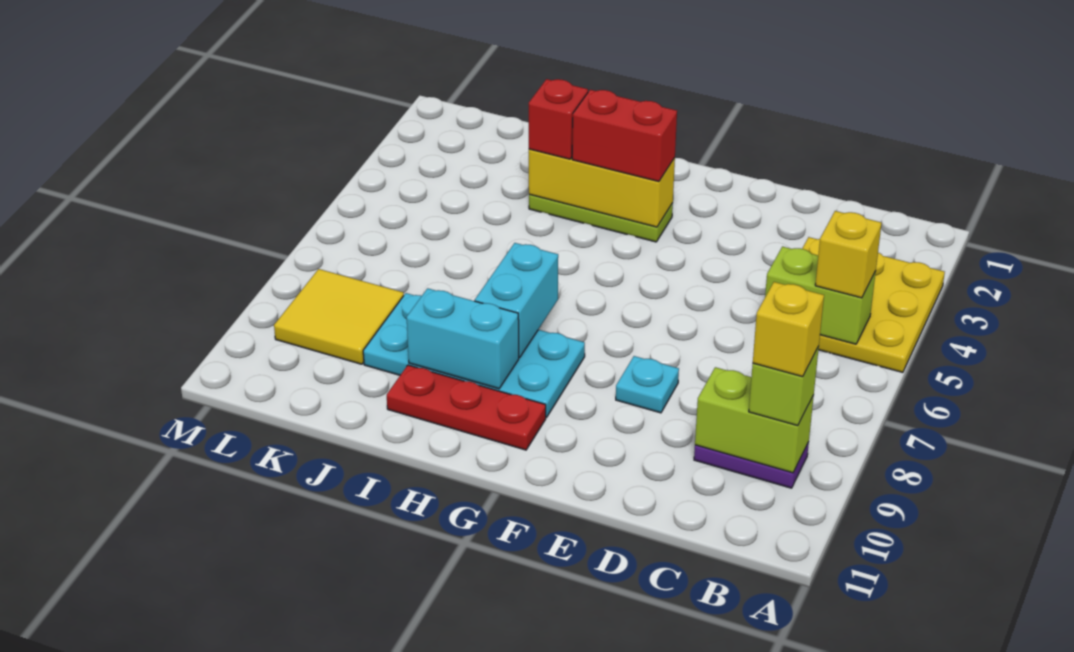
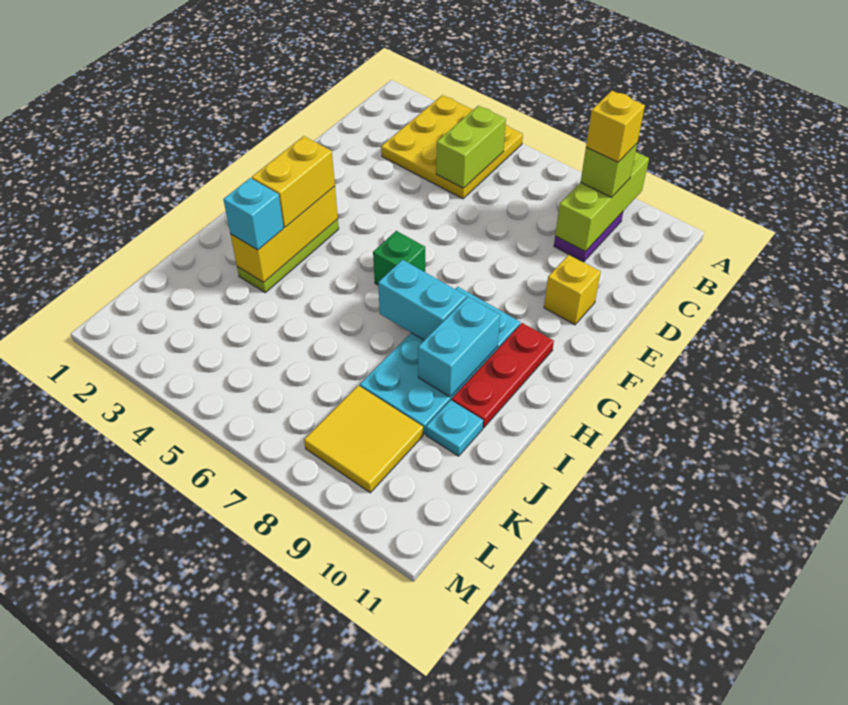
yellow 1x1 brick [815,211,882,298] -> yellow 1x1 brick moved to [544,255,601,325]
lime 1x2 brick [695,367,814,473] -> lime 1x3 brick [555,152,649,252]
cyan 1x1 plate [616,356,679,413] -> cyan 1x1 plate moved to [426,400,483,456]
red 1x2 brick [572,90,677,182] -> yellow 1x2 brick [252,136,335,227]
none -> green 1x1 brick [373,231,425,285]
red 1x1 brick [529,79,588,159] -> cyan 1x1 brick [223,178,284,250]

